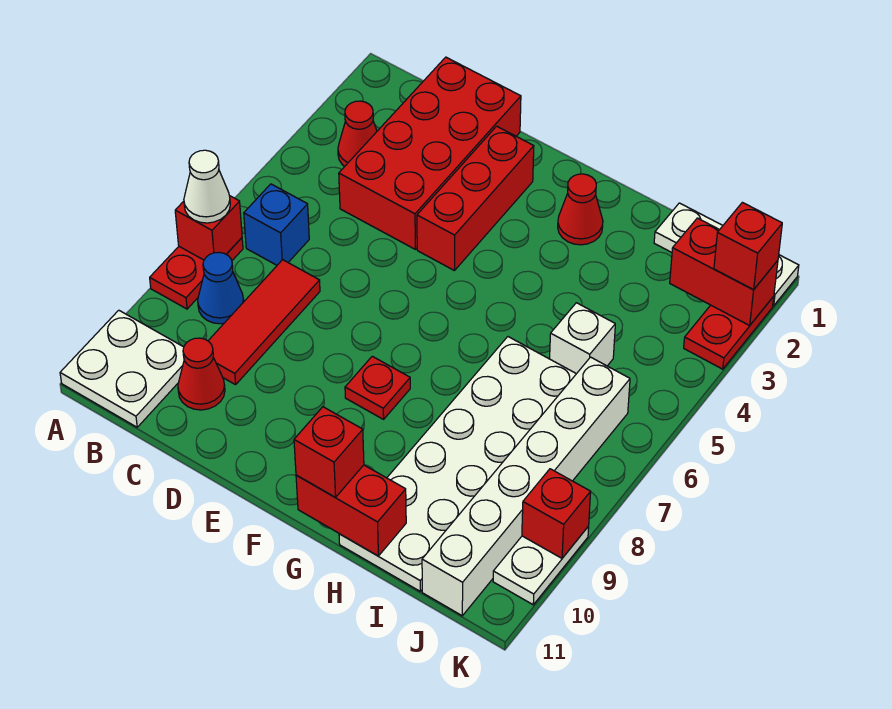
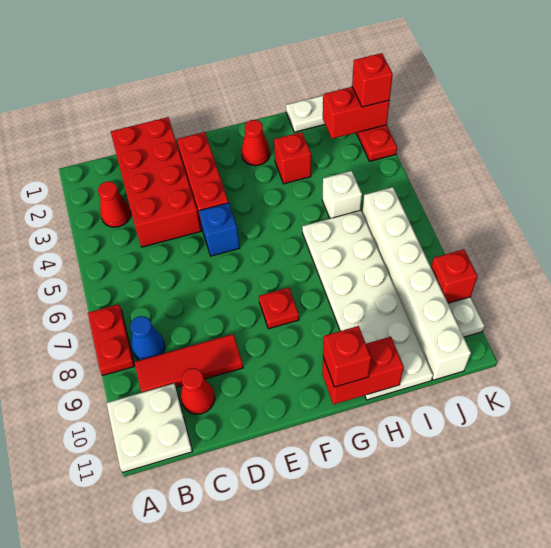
red 1x1 brick [175,196,242,260] -> red 1x1 brick moved to [274,132,311,184]
white 1x1 cone [184,150,230,223] -> none
blue 1x1 brick [244,184,309,265] -> blue 1x1 brick moved to [199,203,240,256]
red 1x3 tile [208,260,320,385] -> red 1x3 tile turned to [134,334,243,392]

